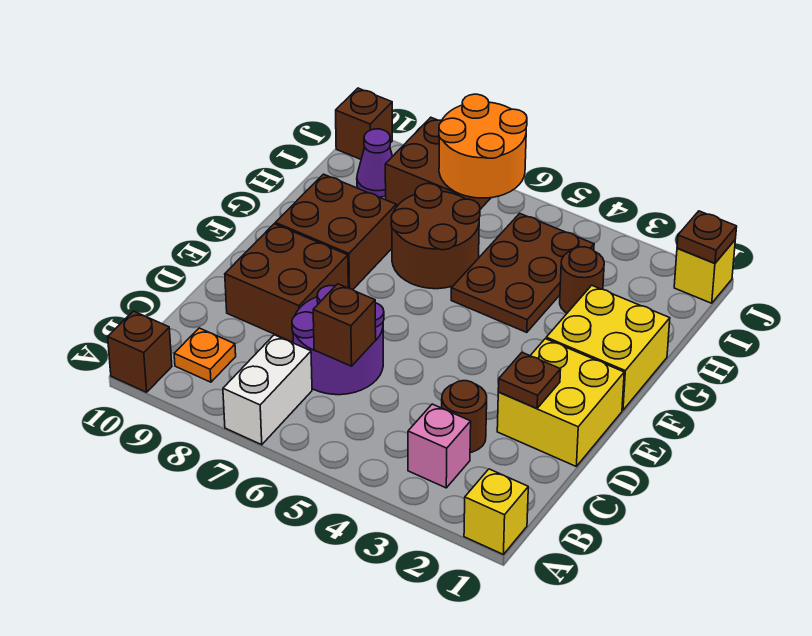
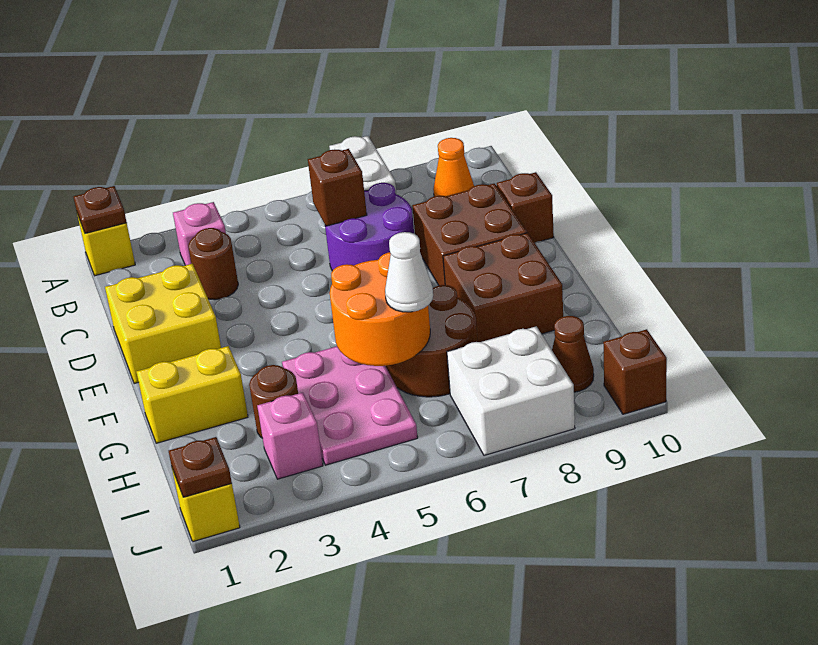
brown 1x1 brick [108,311,172,392] -> brown 1x1 brick moved to [497,172,554,243]
orange 1x1 plate [174,328,236,382] -> orange 1x1 cone [433,138,474,196]
brown 1x1 plate [498,353,561,408] -> brown 1x1 plate moved to [74,186,127,233]
yellow 2x2 brick [546,285,670,410] -> yellow 1x2 brick [137,346,248,443]
brown 2x3 plate [451,213,594,332] -> pink 2x3 plate [282,346,418,465]
none -> white 1x1 cone [385,232,433,312]
none -> pink 1x1 brick [257,393,323,479]
orange 2x2 round brick [439,94,527,198] -> orange 2x2 round brick moved to [330,252,430,366]
brown 2x2 brick [385,118,490,209] -> white 2x2 brick [447,326,575,455]
purple 1x1 cone [357,129,392,197] -> brown 1x1 cone [552,316,594,392]

